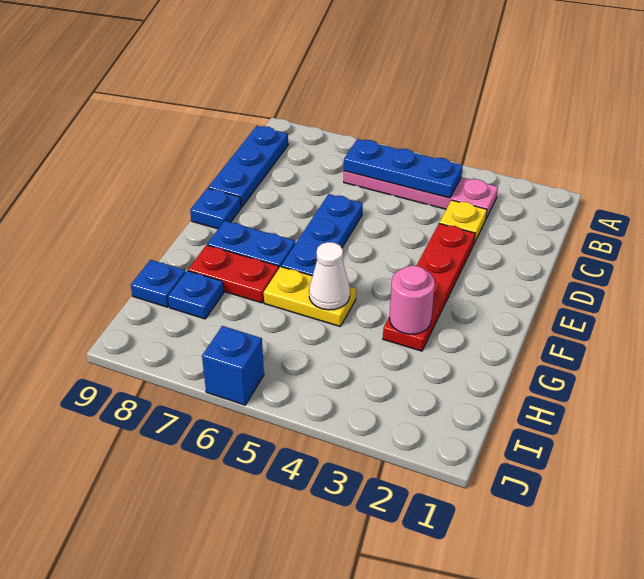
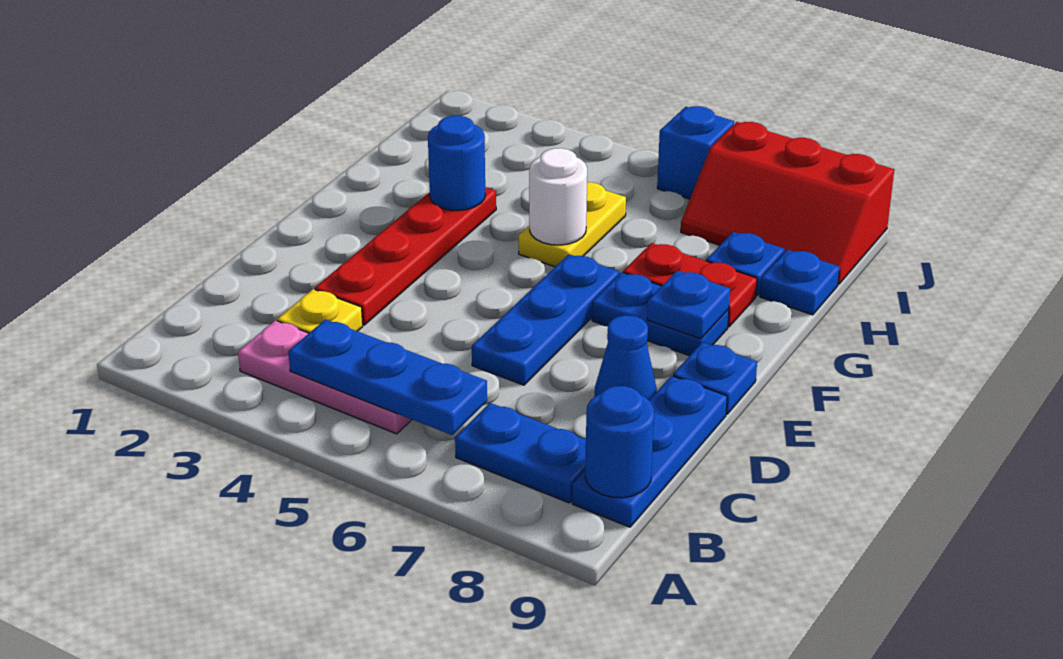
pink 1x4 plate [344,171,498,219] -> pink 1x3 plate [238,320,412,434]
none -> blue 1x2 plate [455,403,586,503]
none -> blue 1x1 round brick [585,386,654,498]
none -> blue 1x1 cone [594,315,657,400]
none -> blue 1x1 plate [647,271,730,339]
pink 1x1 round brick [389,265,435,334] -> blue 1x1 round brick [428,116,485,210]
yellow 1x2 plate [264,267,356,326] -> yellow 1x2 plate turned to [519,182,626,267]
white 1x1 cone [309,242,350,310] -> white 1x1 round brick [529,148,587,245]
none -> red 2x3 slope [681,122,894,284]

